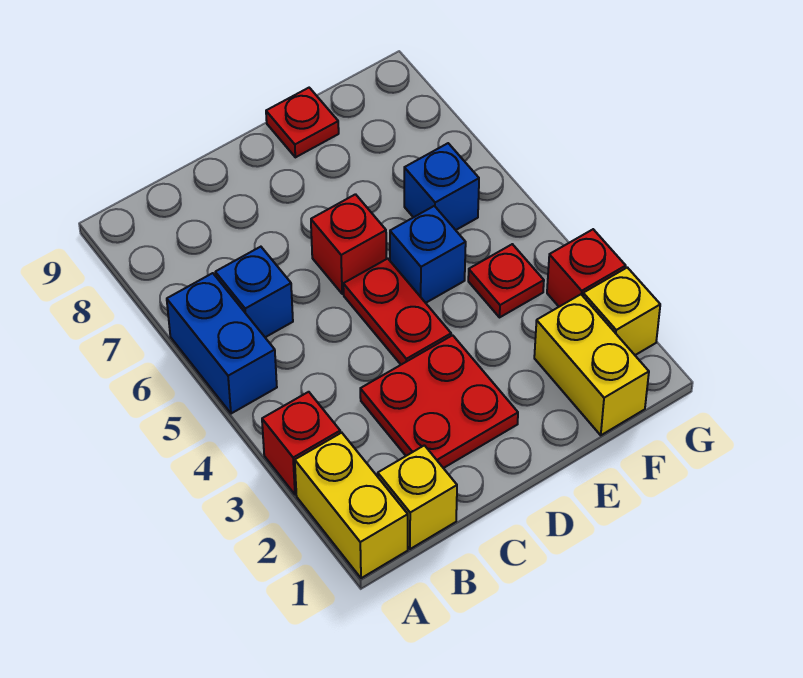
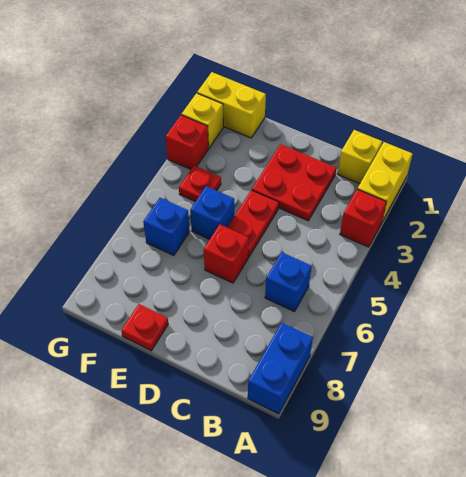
blue 1x2 brick [167,273,277,414] -> blue 1x2 brick moved to [248,322,313,414]
yellow 1x2 brick [534,294,649,435] -> yellow 1x2 brick turned to [197,72,266,138]

